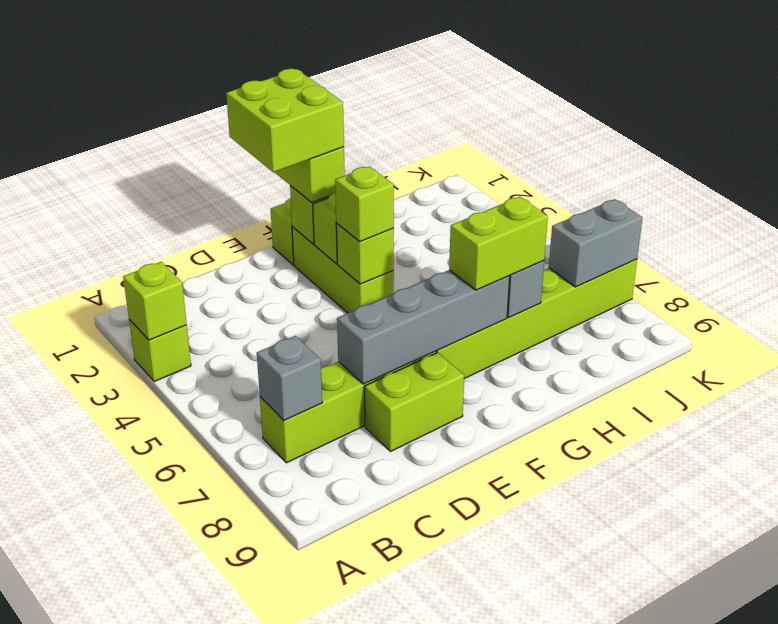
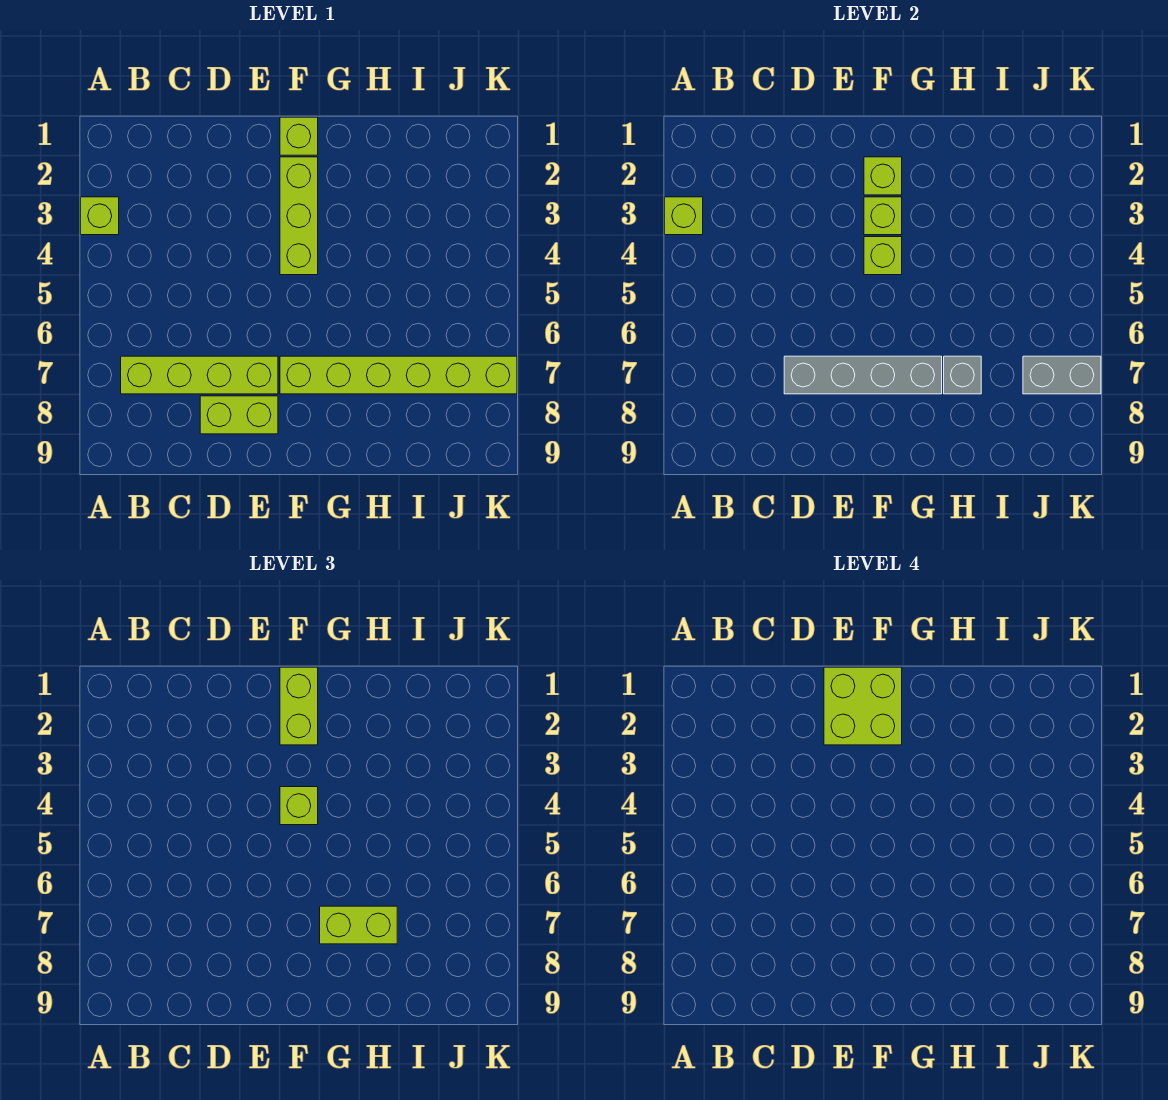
grey 1x1 brick [257,336,322,420] -> none

